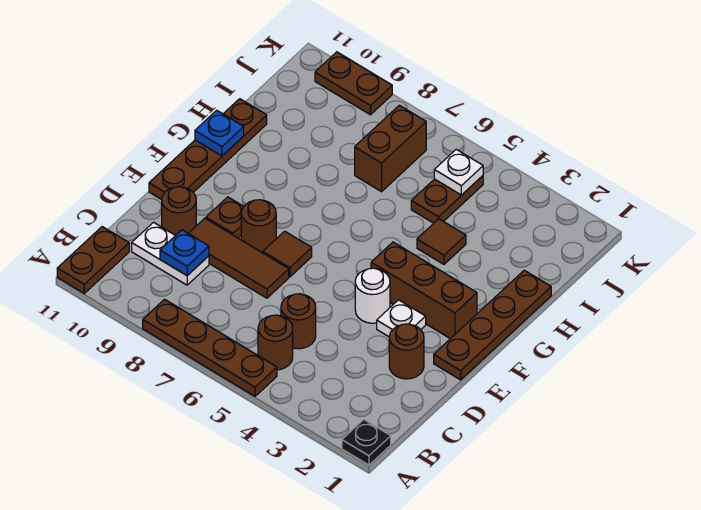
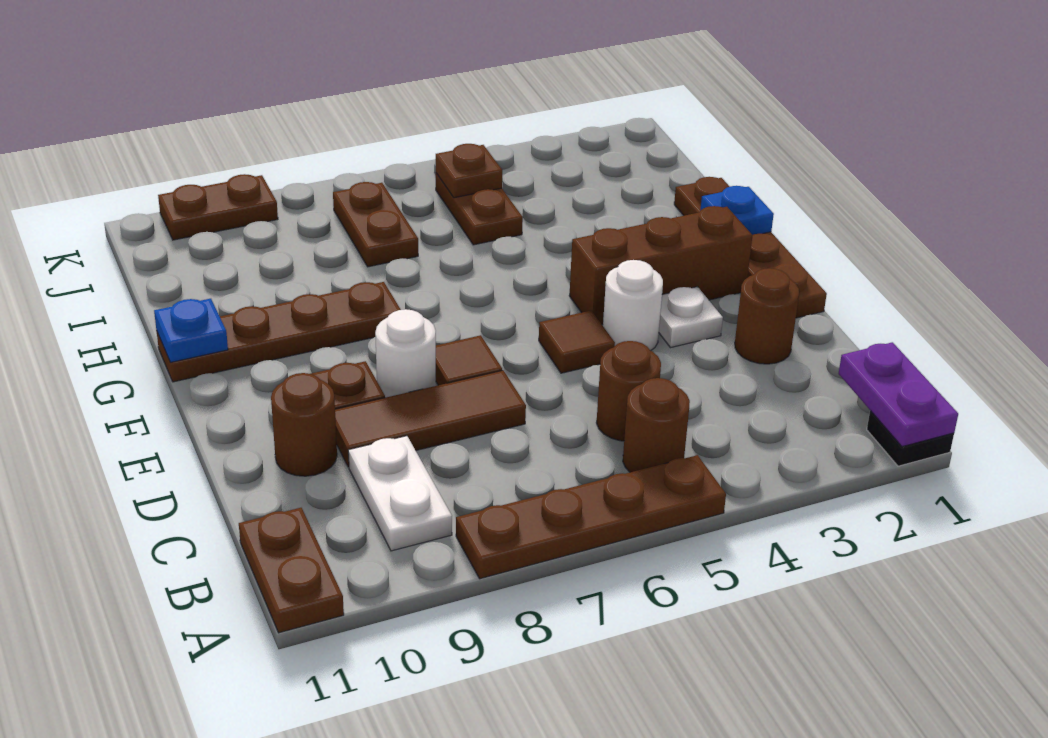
none -> purple 1x2 plate [839,342,958,447]
white 1x2 plate [132,222,209,285] -> white 1x2 plate turned to [348,436,452,551]
blue 1x1 plate [160,230,209,275] -> blue 1x1 plate moved to [701,186,774,235]
brown 1x1 round brick [241,200,276,253] -> white 1x1 round brick [375,309,436,398]
brown 1x4 plate [149,99,267,200] -> brown 1x4 plate turned to [157,282,401,382]
brown 1x1 tile [417,219,466,264] -> brown 1x1 tile moved to [539,311,615,373]
brown 1x2 brick [355,105,426,192] -> brown 1x2 plate [333,182,418,267]
white 1x1 plate [434,149,483,195] -> brown 1x1 plate [436,144,502,198]

